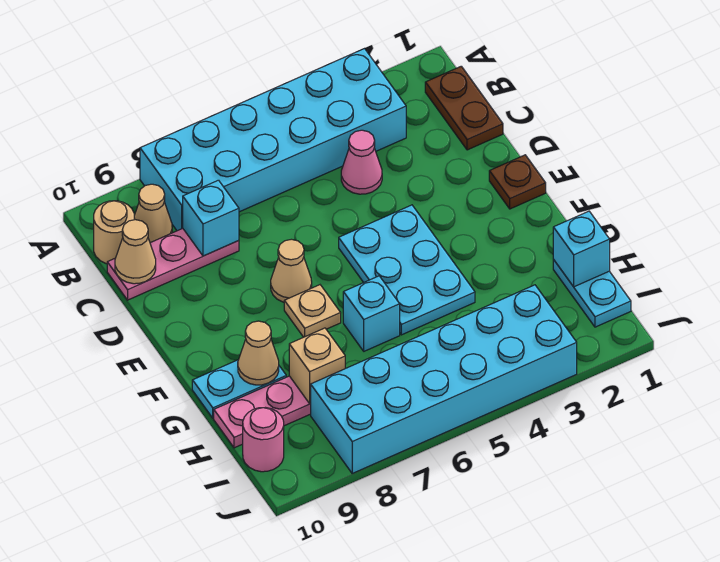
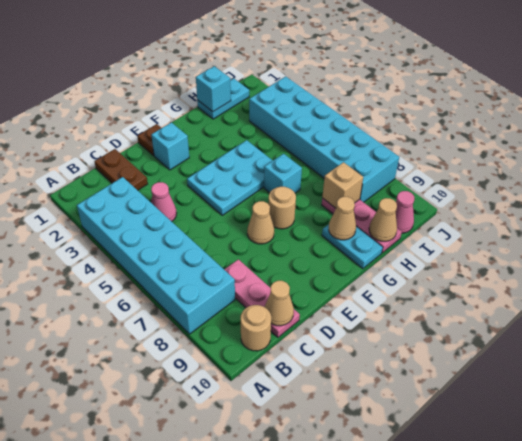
brown 1x2 plate [425,66,503,150] -> brown 1x2 plate turned to [94,149,148,190]
tan 1x1 cone [134,184,172,243] -> tan 1x1 cone moved to [369,198,397,241]
cyan 1x1 brick [183,180,239,256] -> cyan 1x1 brick moved to [151,122,189,170]
tan 1x1 plate [284,285,341,337] -> tan 1x1 round brick [269,187,296,229]
pink 1x1 round brick [243,408,284,472] -> pink 1x1 cone [396,191,414,233]

